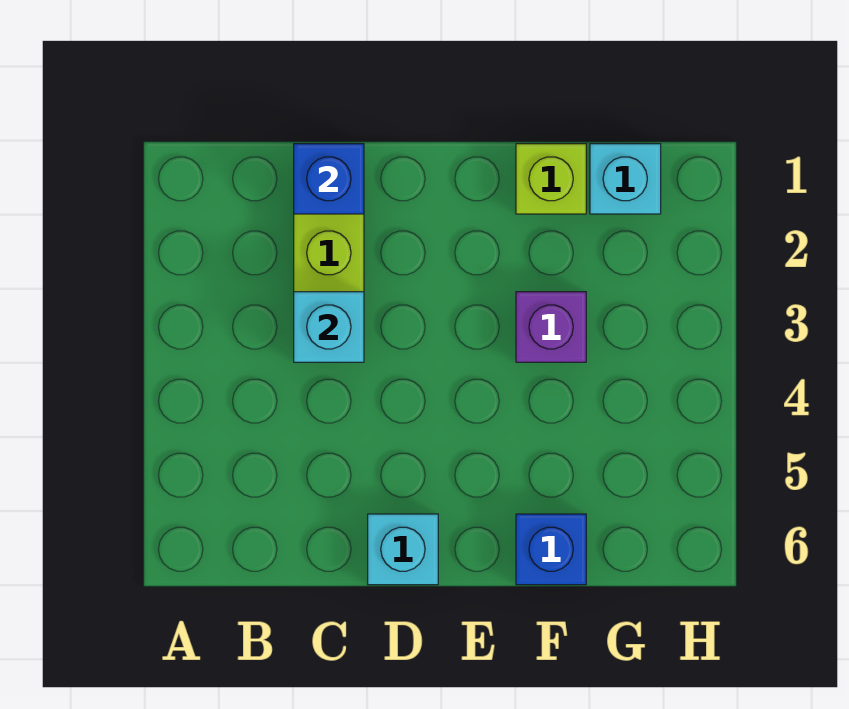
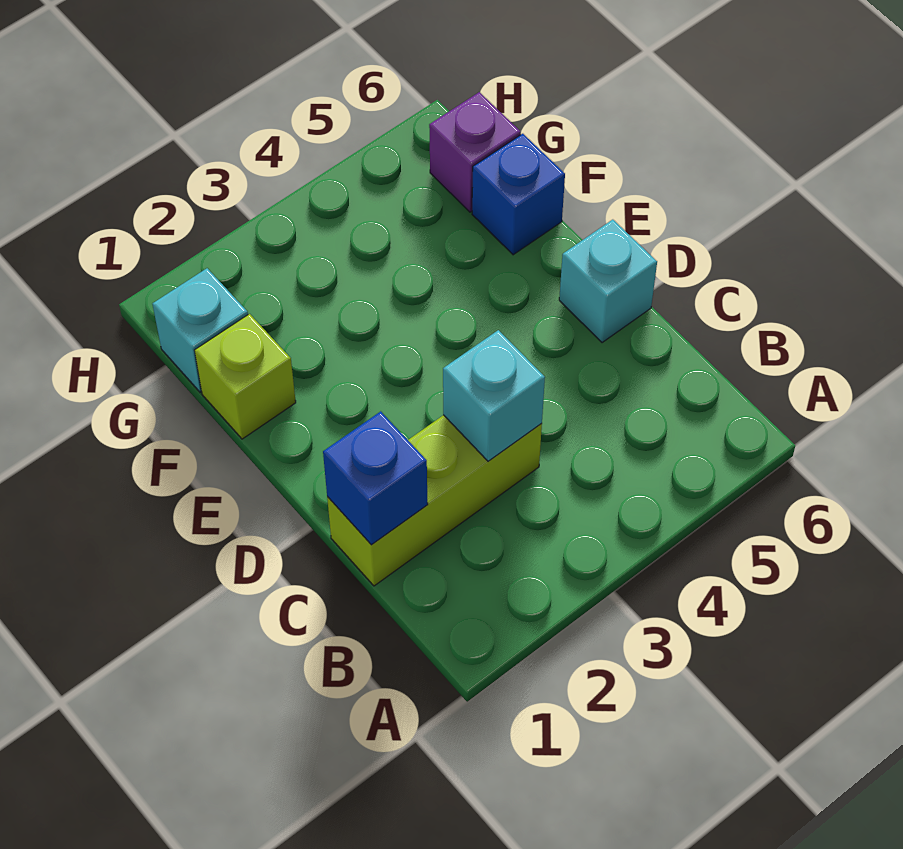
purple 1x1 brick [516,292,586,362] -> purple 1x1 brick moved to [429,92,521,212]

